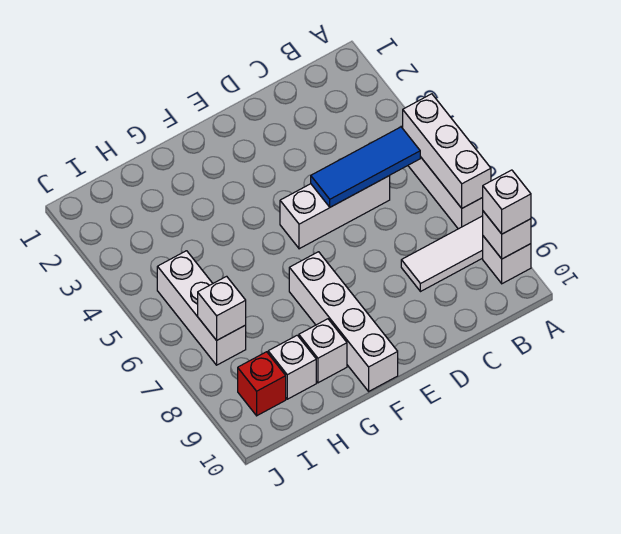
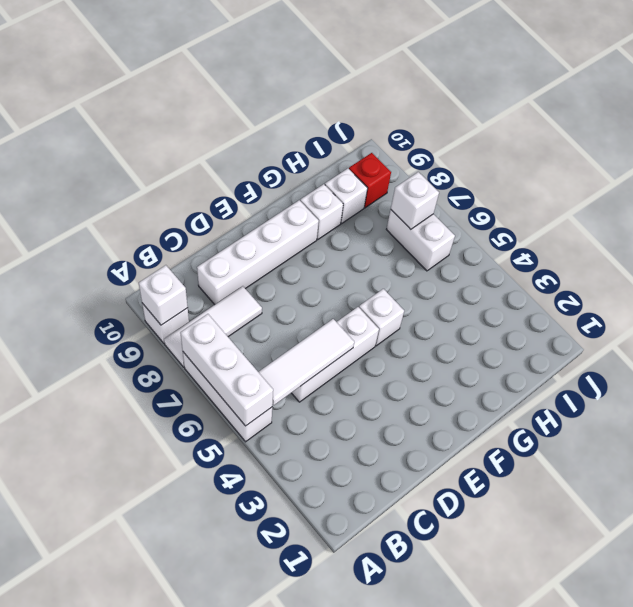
white 1x1 brick [482,170,531,234] -> white 1x1 brick moved to [359,289,404,346]
blue 1x3 tile [311,127,420,207] -> white 1x3 tile [259,319,354,405]
white 1x4 brick [289,252,398,391] -> white 1x4 brick turned to [197,200,319,305]
white 1x3 brick [157,251,246,365] -> white 1x2 brick [386,210,455,271]

